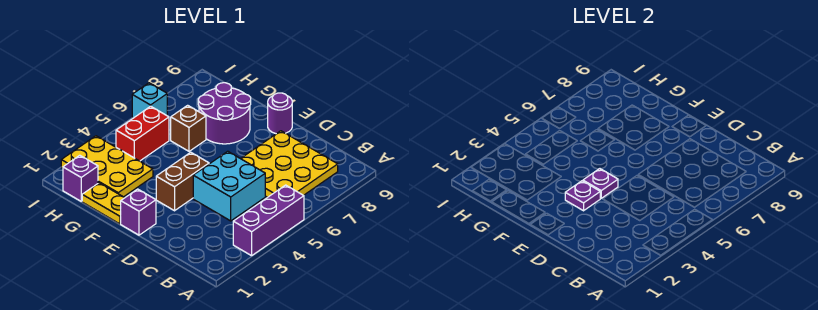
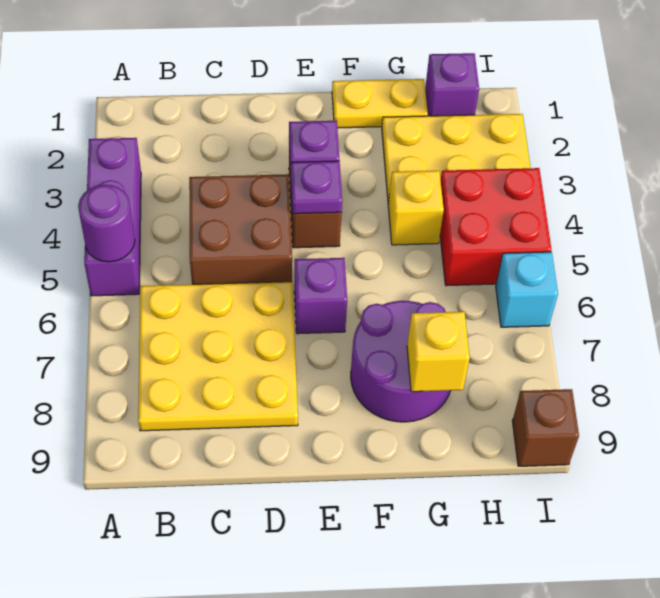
cyan 2x2 brick [193,151,265,221] -> brown 2x2 brick [189,174,292,284]
purple 1x1 brick [121,189,156,235] -> purple 1x1 brick moved to [294,258,347,334]
purple 1x1 round brick [268,93,292,134] -> purple 1x1 round brick moved to [78,185,135,262]
none -> yellow 1x1 brick [388,171,444,245]
brown 1x1 brick [171,105,206,151] -> brown 1x1 brick moved to [512,389,579,466]
none -> yellow 1x1 brick [407,312,470,392]
red 1x2 brick [116,106,169,161] -> red 2x2 brick [440,168,552,286]

